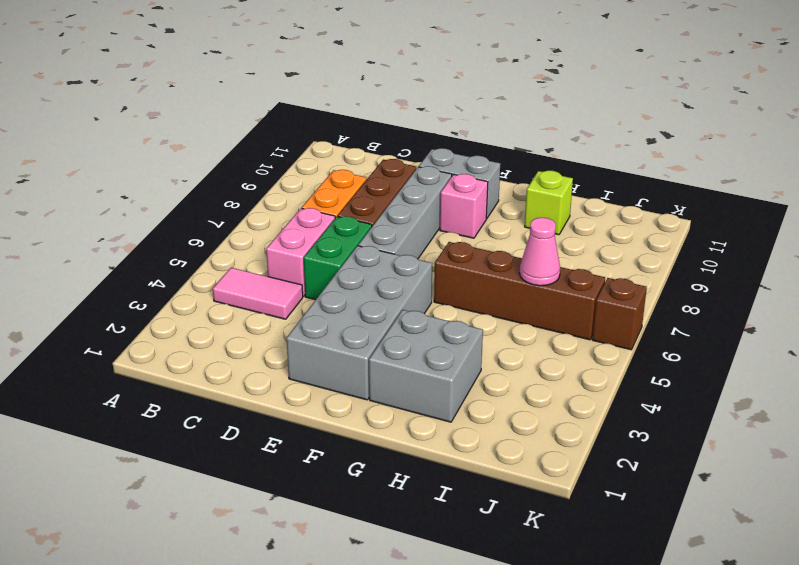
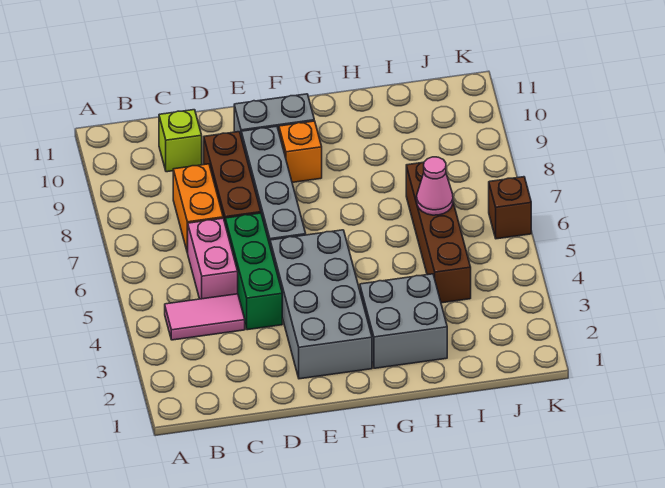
green 1x2 brick [304,216,372,300] -> green 1x3 brick [225,213,282,330]
pink 1x1 brick [440,174,488,238] -> orange 1x1 brick [279,121,322,182]
brown 1x4 brick [434,242,605,340] -> brown 1x4 brick turned to [406,162,471,303]
lime 1x1 brick [525,171,573,235] -> lime 1x1 brick moved to [159,110,202,172]

